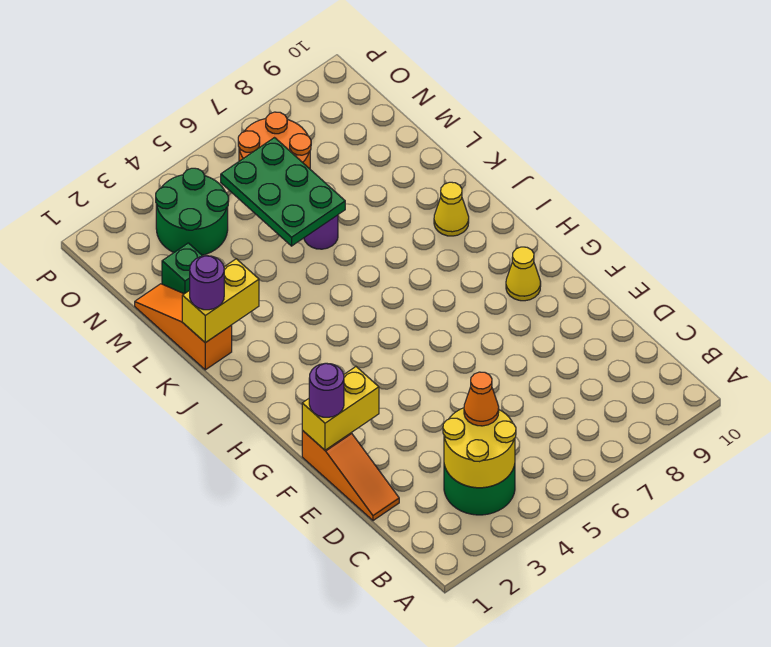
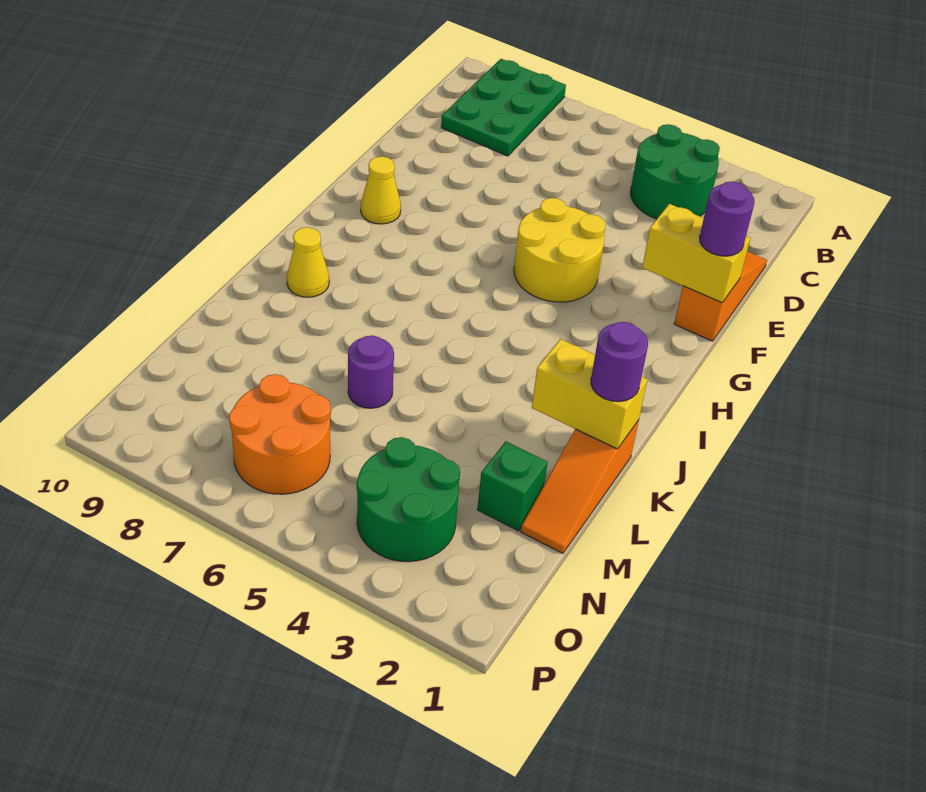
yellow 2x2 round brick [443,408,516,488] -> yellow 2x2 round brick moved to [514,198,606,302]
orange 1x1 cone [464,372,499,426] -> none
green 2x3 plate [221,138,345,246] -> green 2x3 plate moved to [441,59,566,156]

